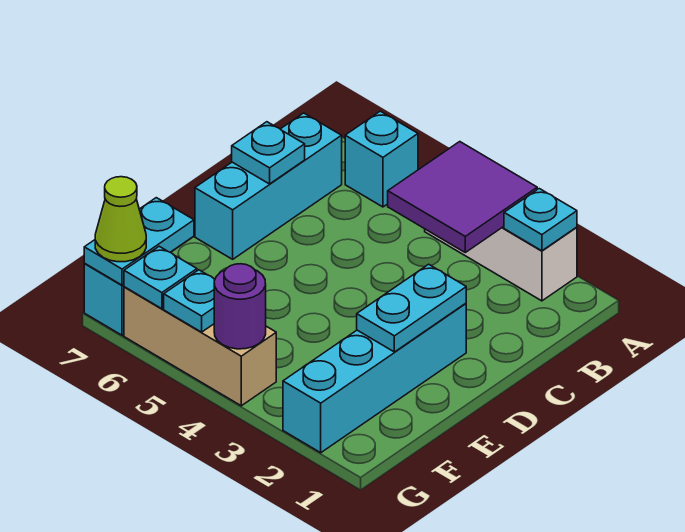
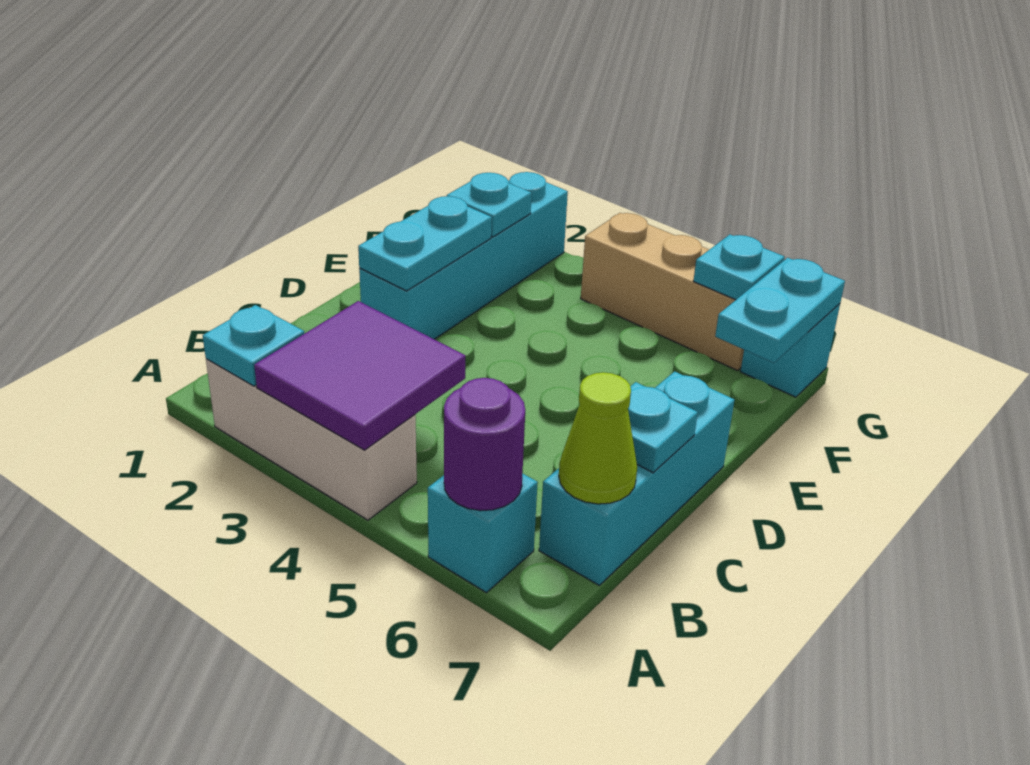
purple 1x1 round brick [214,264,266,349] -> purple 1x1 round brick moved to [444,378,525,511]
cyan 1x1 plate [164,270,215,332] -> cyan 1x1 plate moved to [447,173,531,237]
lime 1x1 cone [95,177,146,262] -> lime 1x1 cone moved to [559,372,637,504]

